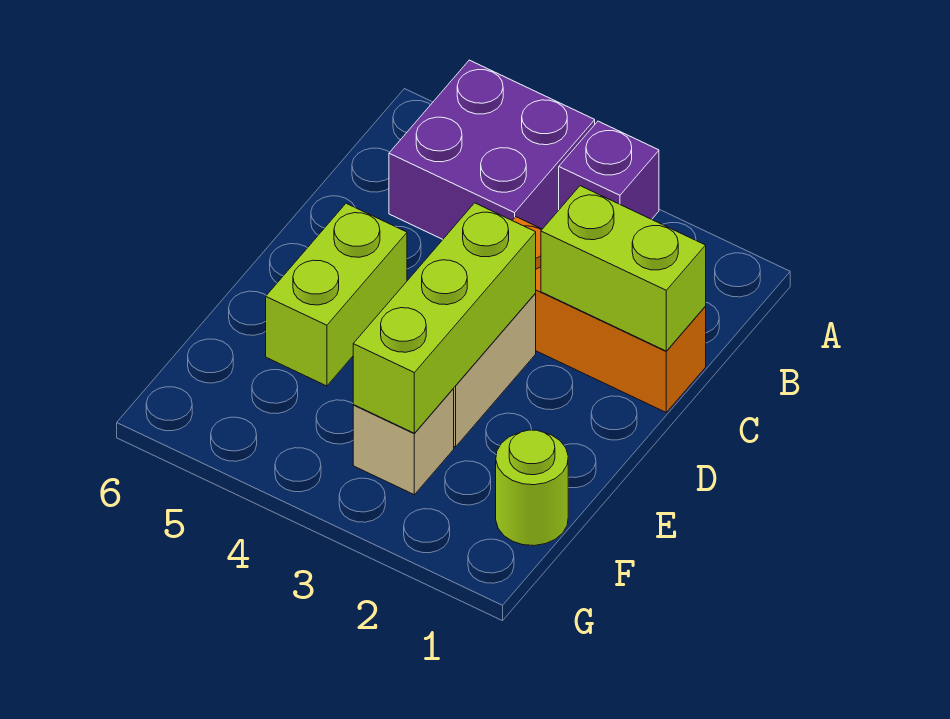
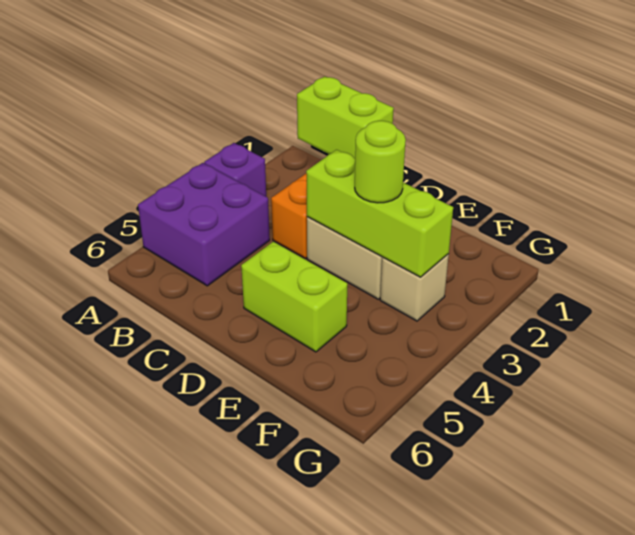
lime 1x2 brick [541,186,706,351] -> lime 1x2 brick turned to [297,76,394,158]
lime 1x1 round brick [496,430,568,546] -> lime 1x1 round brick moved to [355,121,406,203]

